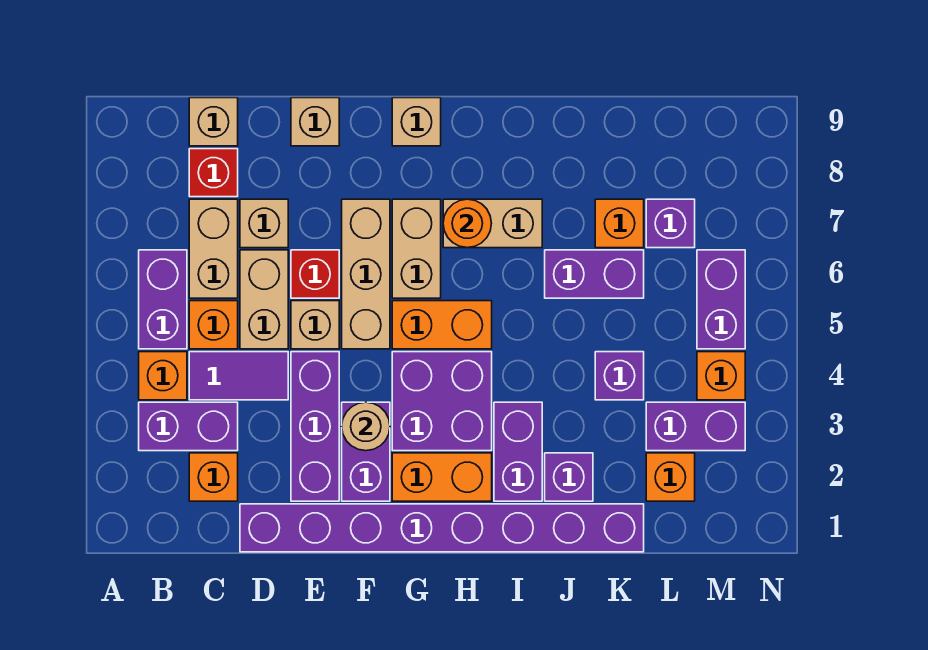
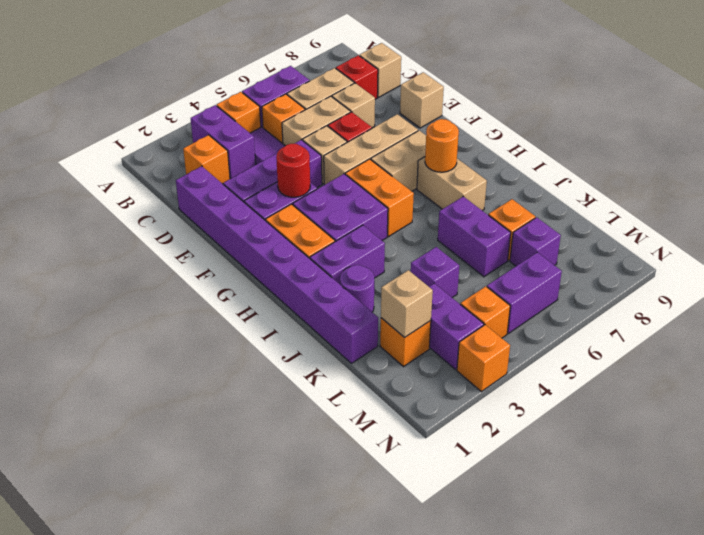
tan 1x1 round brick [342,402,390,451] -> red 1x1 round brick [276,144,310,197]
tan 1x1 brick [392,98,441,146] -> tan 1x1 brick moved to [381,270,433,338]
purple 1x1 brick [545,453,593,501] -> purple 1x1 round brick [340,265,374,312]
none -> orange 1x1 brick [457,325,510,392]

